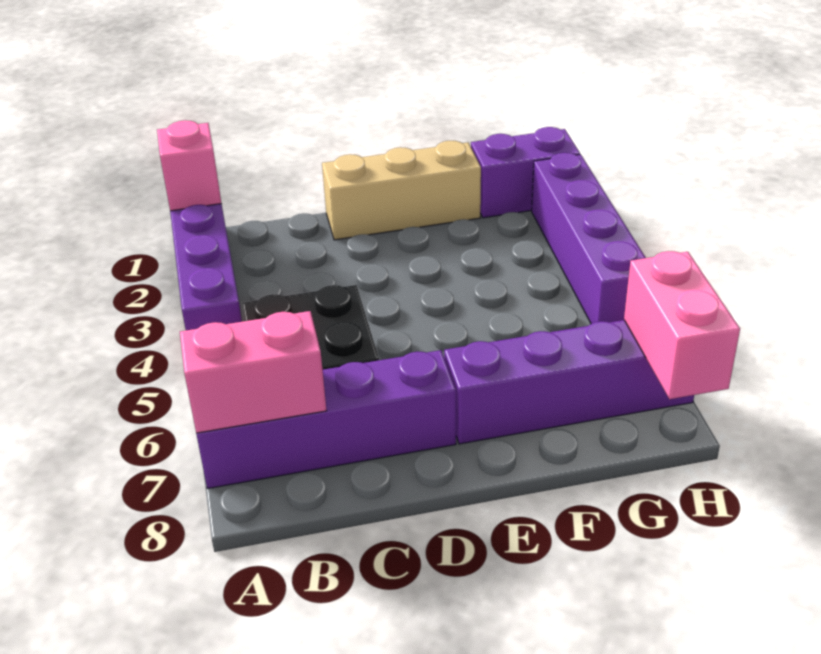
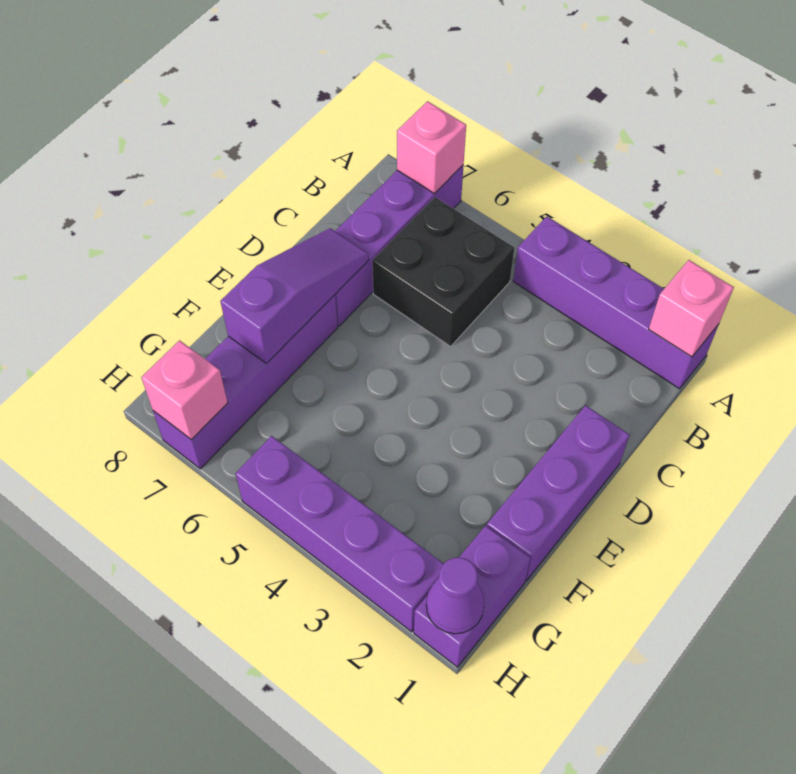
pink 1x2 brick [180,311,327,433] -> pink 1x1 brick [397,101,466,194]
tan 1x3 brick [322,141,481,240] -> purple 1x3 brick [487,405,629,581]
none -> purple 1x3 slope [220,228,369,364]
none -> purple 1x1 cone [426,557,485,634]
pink 1x2 brick [624,251,740,399] -> pink 1x1 brick [141,340,228,440]

